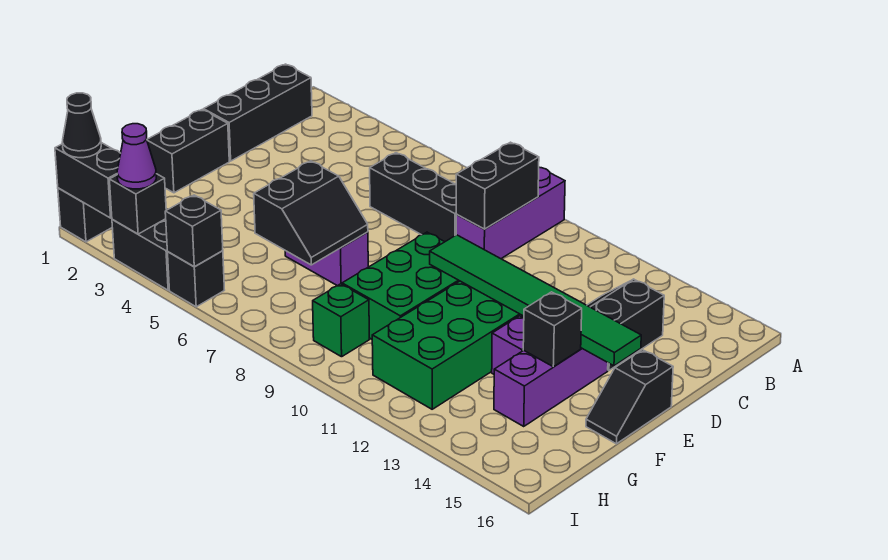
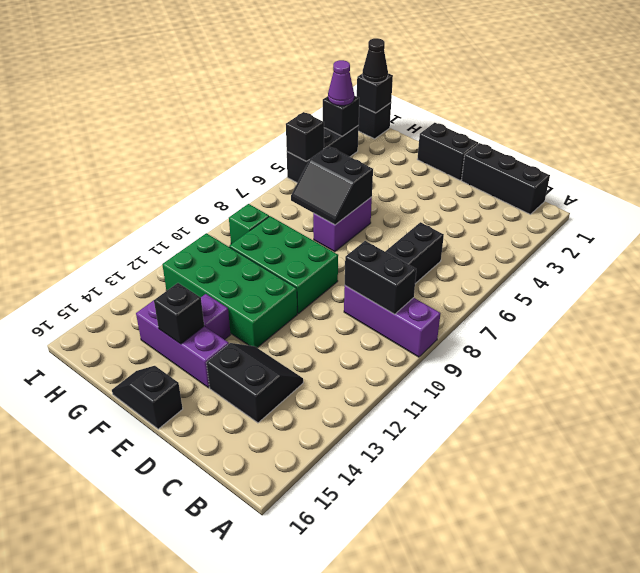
green 1x6 tile [430,235,641,366] -> none
black 1x2 brick [55,143,121,218] -> black 1x1 brick [357,73,393,113]

